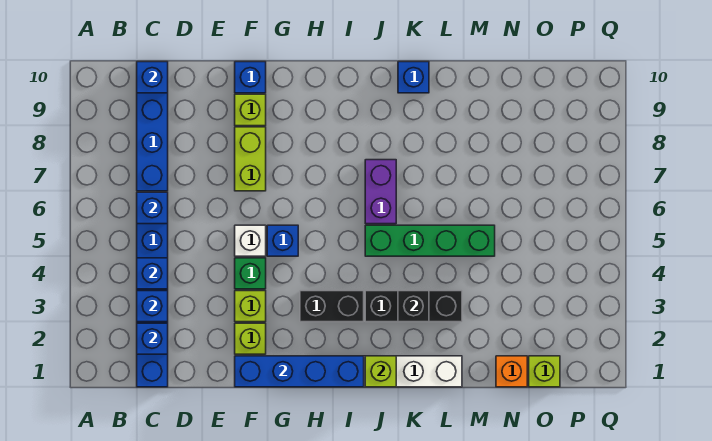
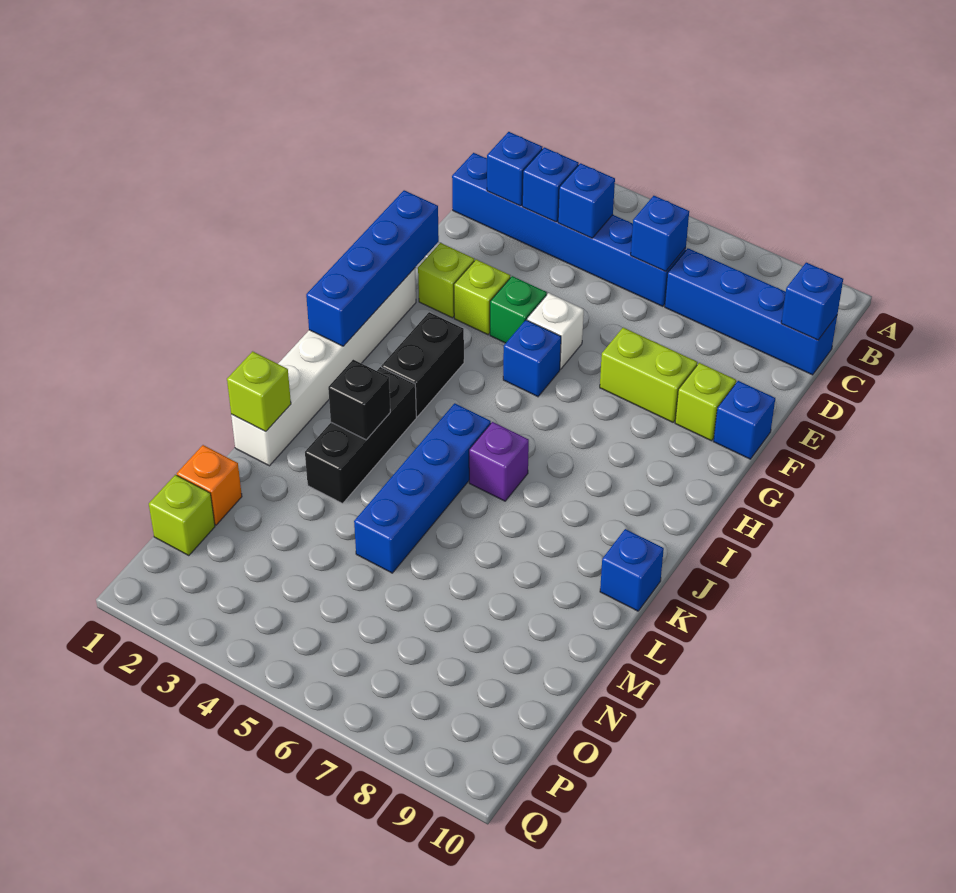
lime 1x1 brick [365,356,396,387] -> lime 1x1 brick moved to [227,351,291,432]
green 1x4 brick [365,225,495,256] -> blue 1x4 brick [354,403,491,573]
purple 1x2 brick [365,160,396,224] -> purple 1x1 brick [469,422,529,501]

